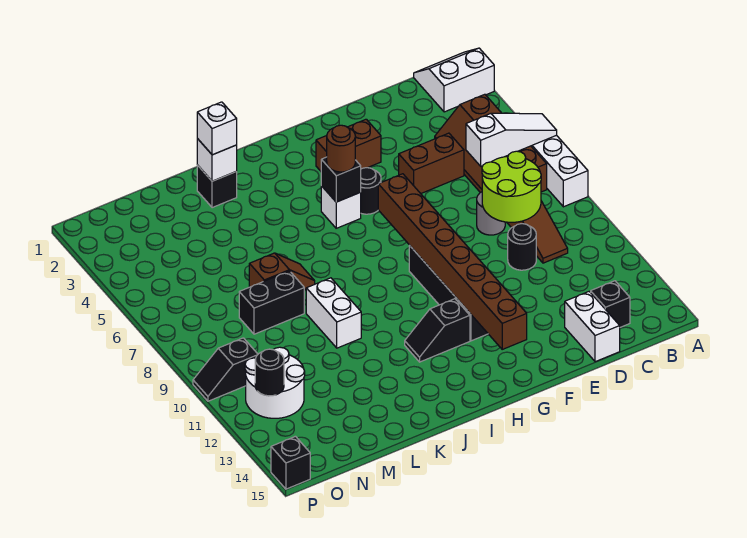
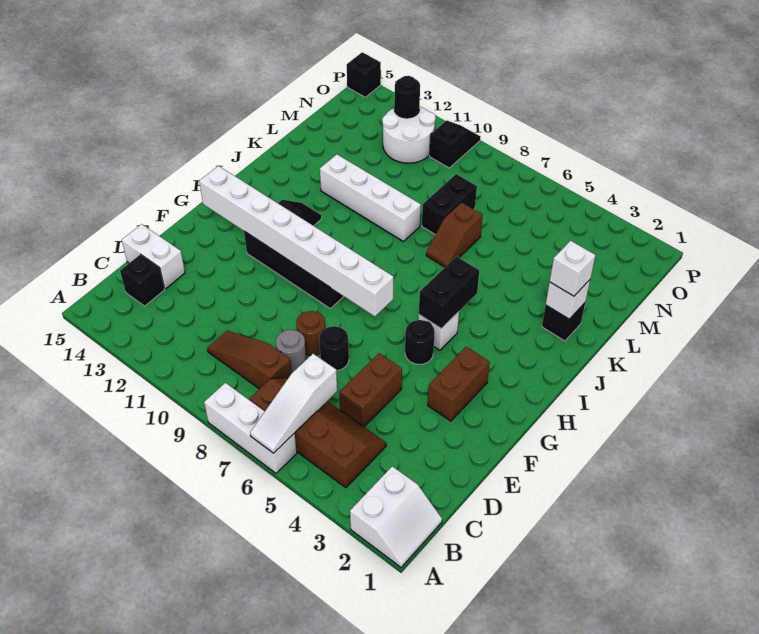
lime 2x2 round brick [482,151,541,222] -> none
black 1x1 round brick [508,224,536,270] -> black 1x1 round brick moved to [319,326,349,371]
brown 1x8 brick [378,174,527,349] -> white 1x8 brick [199,166,393,316]
black 1x1 brick [321,157,361,202] -> black 1x2 brick [419,256,479,329]
brown 1x1 round brick [327,125,355,172] -> brown 1x1 round brick moved to [296,311,325,355]
white 1x2 brick [306,278,361,348] -> white 1x4 brick [320,154,421,241]

